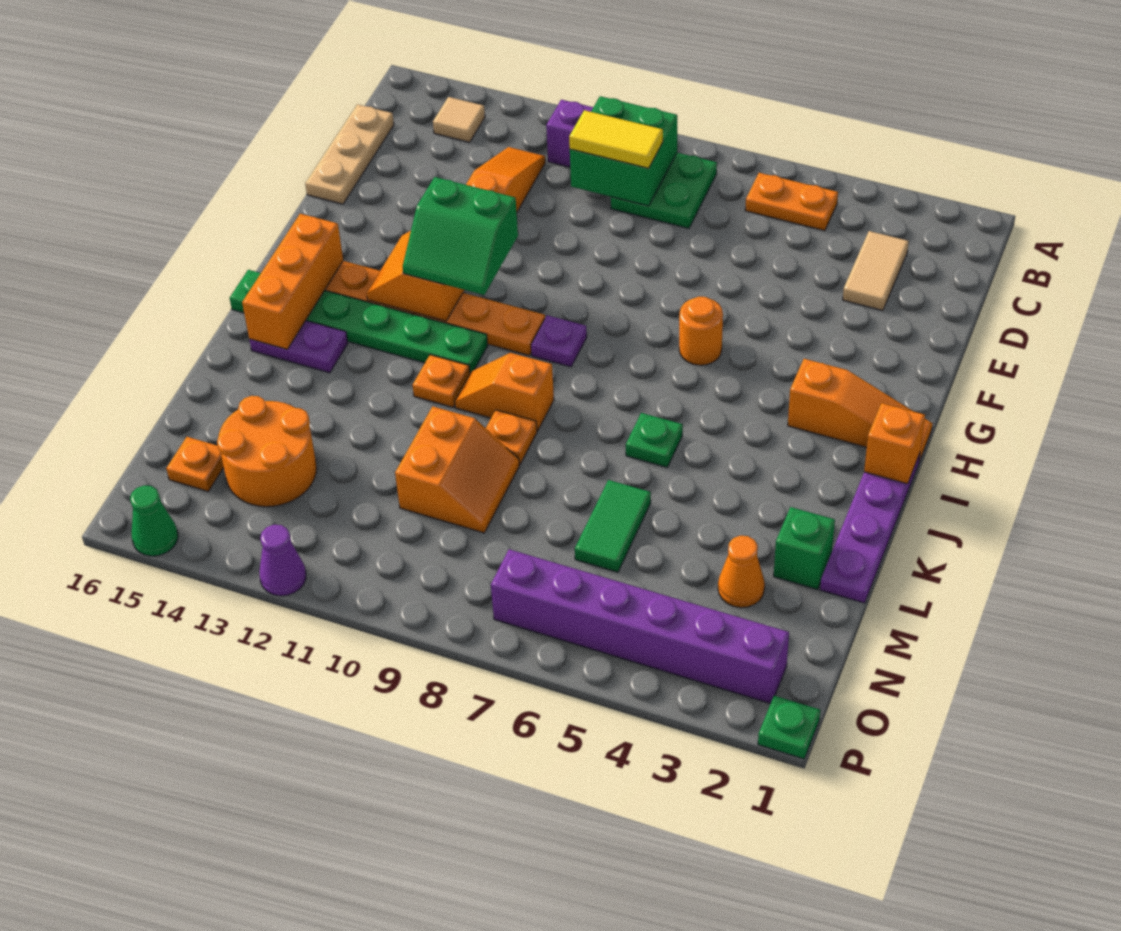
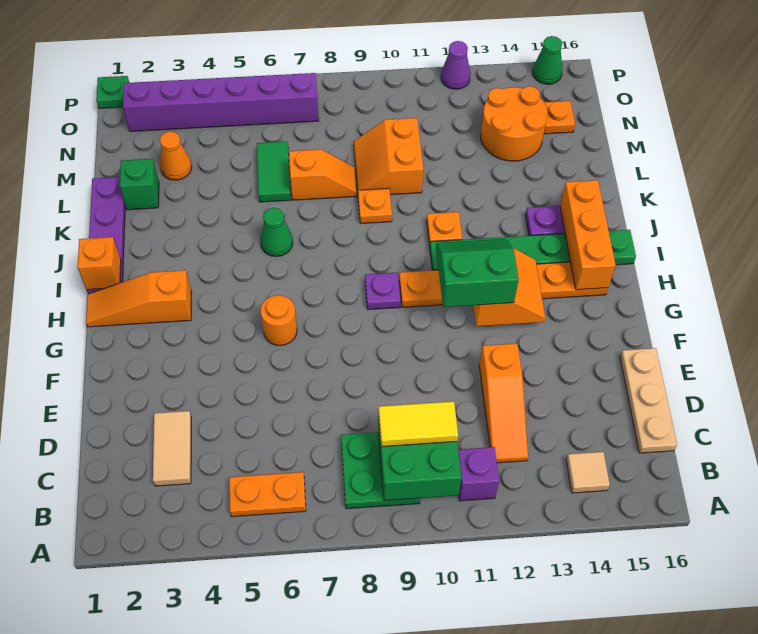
green 1x1 plate [626,413,683,467] -> green 1x1 cone [260,208,293,256]
orange 1x2 slope [455,353,554,431] -> orange 1x2 slope moved to [289,149,356,200]

